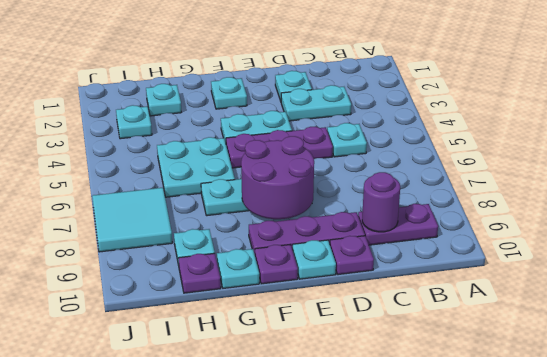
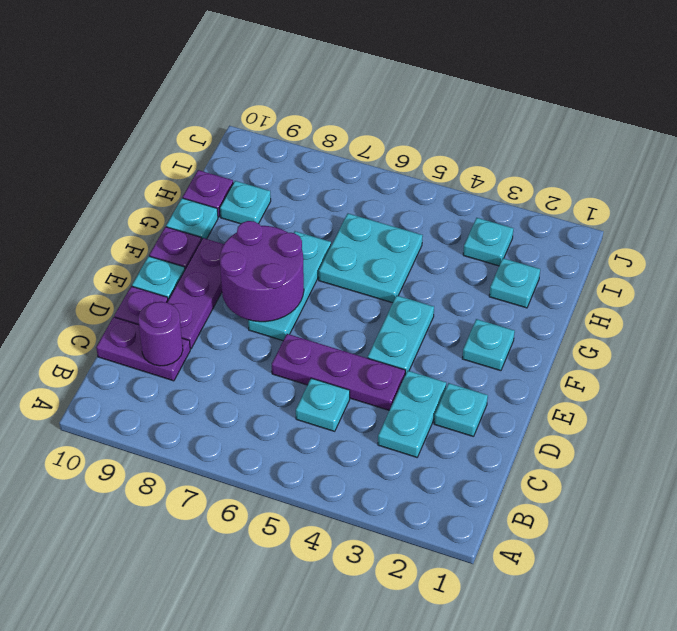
purple 1x2 plate [358,204,438,245] -> purple 1x2 plate turned to [96,317,190,381]
purple 1x3 plate [226,127,333,168] -> purple 1x3 plate turned to [272,334,405,410]
cyan 2x2 tile [92,188,172,252] -> none

